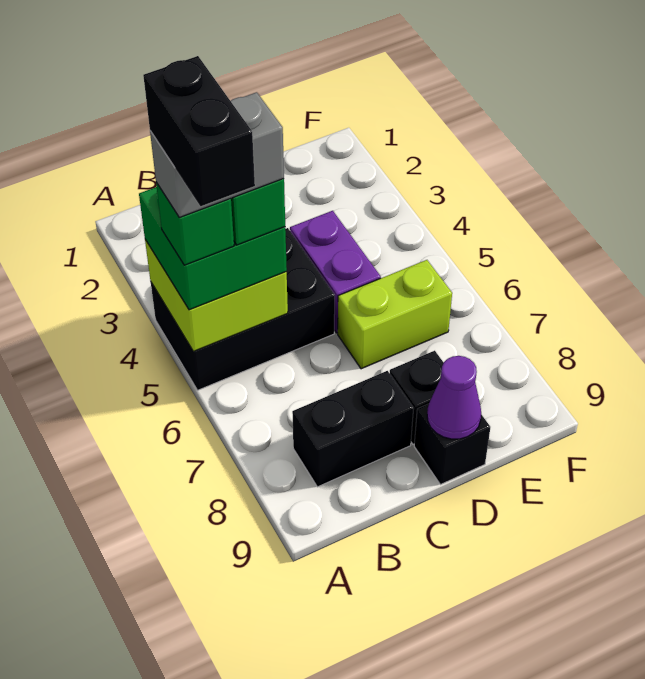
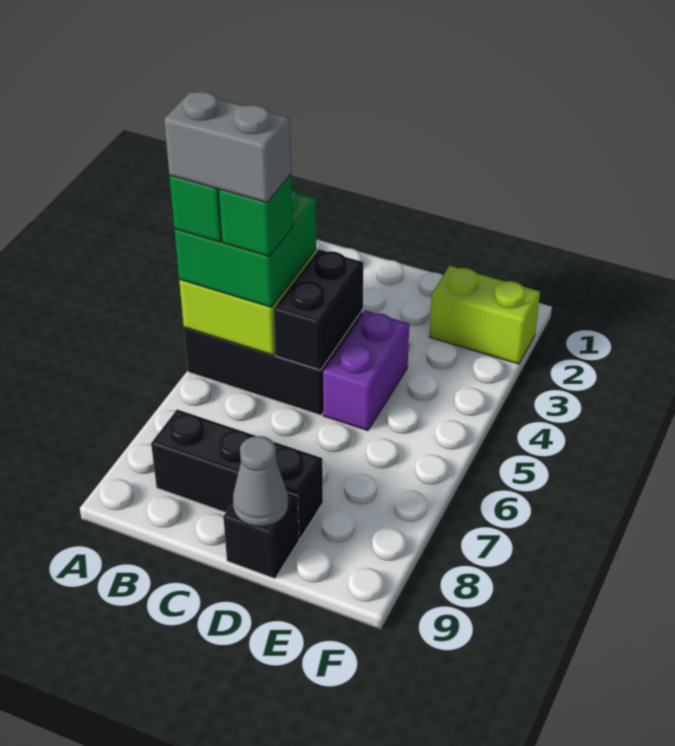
black 1x2 brick [143,56,255,206] -> black 1x2 brick moved to [274,249,364,370]
lime 1x2 brick [338,260,452,369] -> lime 1x2 brick moved to [429,266,540,364]
purple 1x1 cone [427,356,481,439] -> grey 1x1 cone [233,436,288,526]

